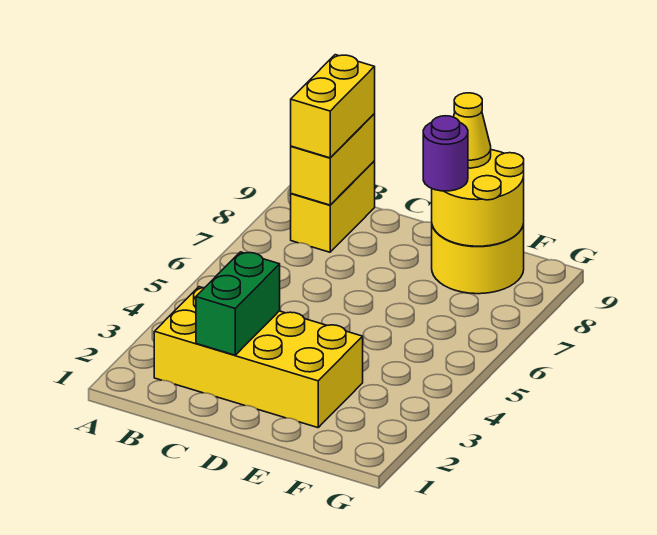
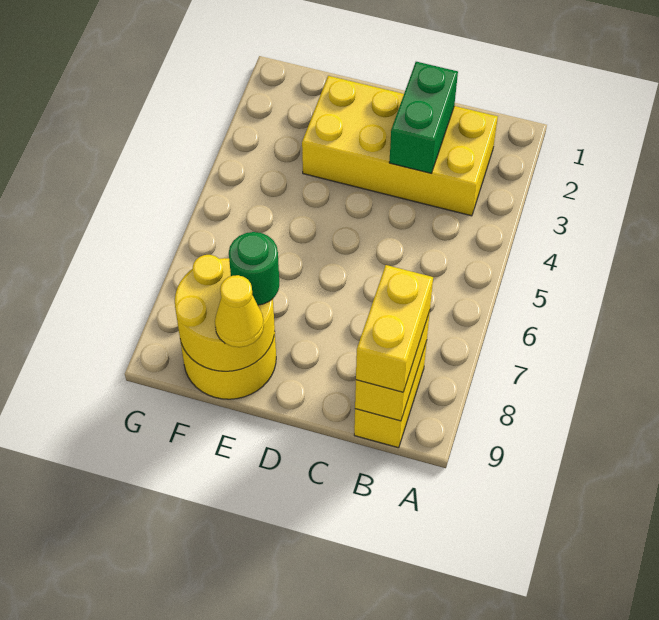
purple 1x1 round brick [423,116,468,191] -> green 1x1 round brick [229,232,279,305]

